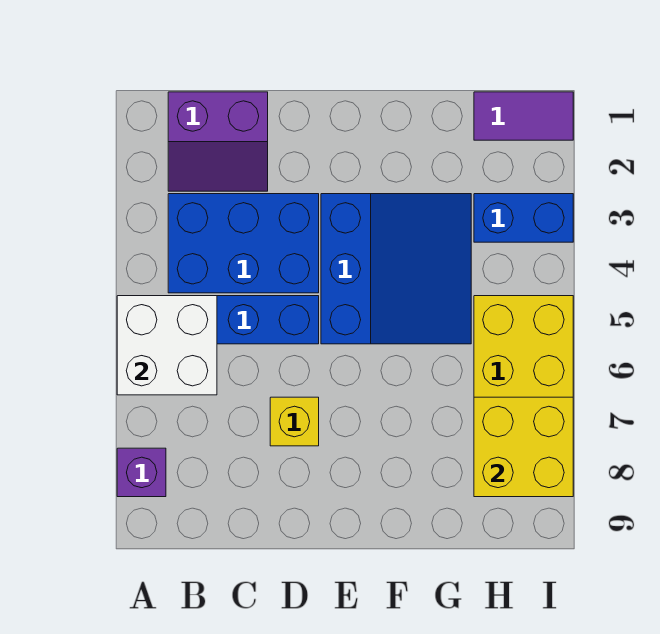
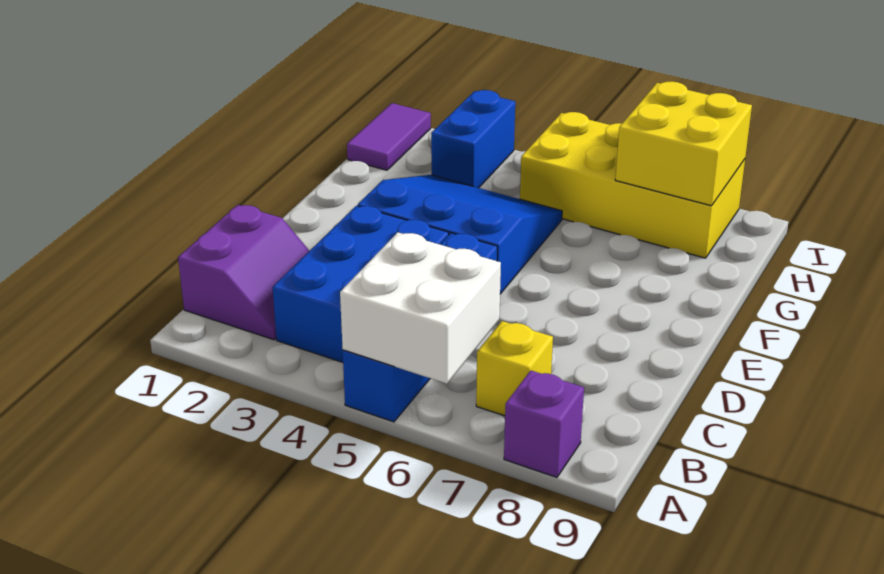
yellow 1x1 brick [270,397,319,446] -> yellow 1x1 brick moved to [476,321,553,416]

